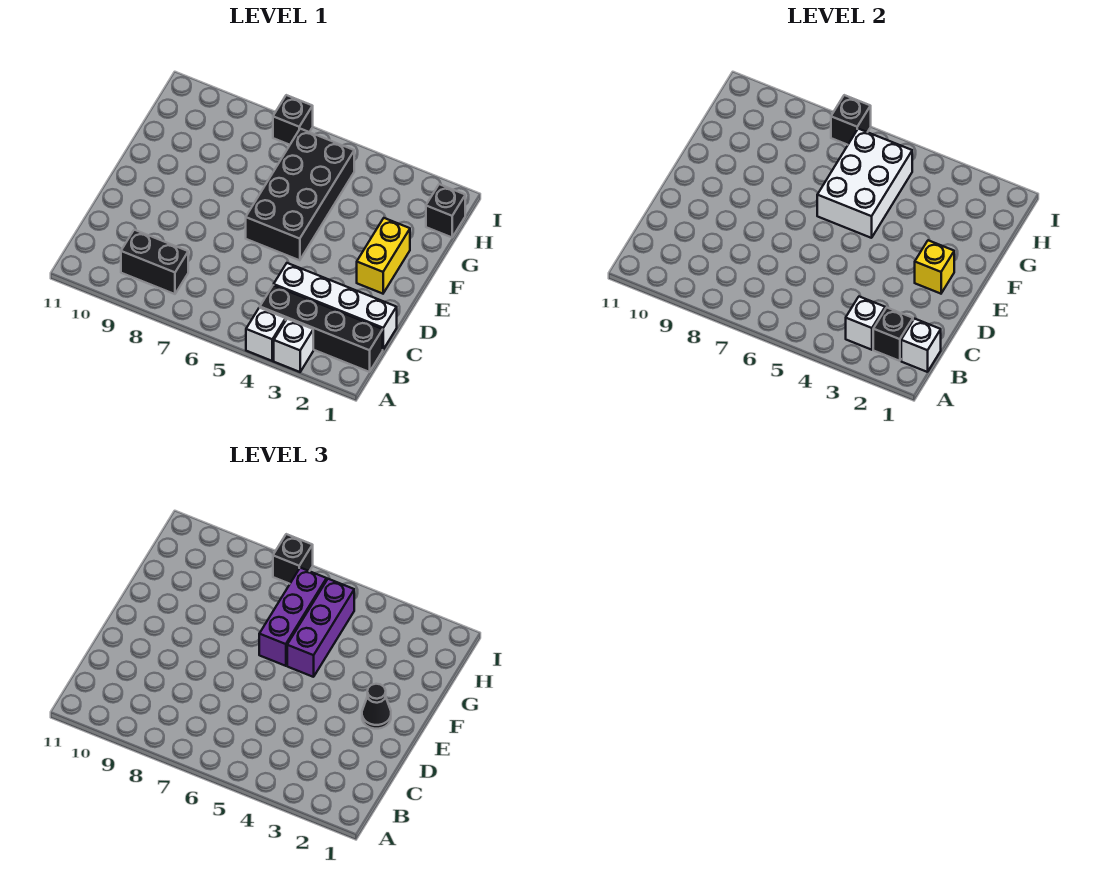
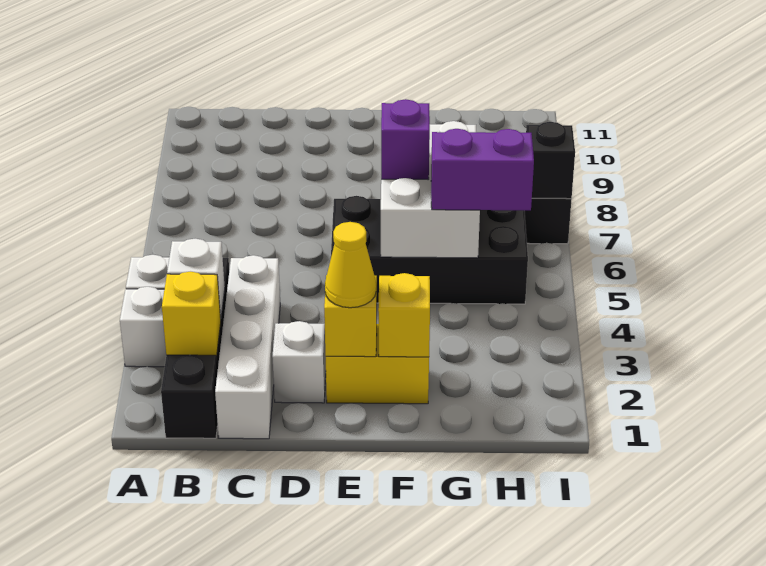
white 1x1 brick [901,319,941,372] -> white 1x1 brick moved to [272,321,326,403]
black 1x1 brick [873,308,913,361] -> yellow 1x1 brick [162,272,221,355]
black 1x2 brick [121,230,188,294] -> none
black 1x1 cone [362,684,391,729] -> yellow 1x1 cone [325,222,376,308]
none -> yellow 1x1 brick [378,273,430,357]
white 2x3 brick [817,129,912,238] -> white 2x3 brick turned to [381,121,480,258]
purple 1x3 brick [287,579,354,677] -> purple 1x2 brick [431,129,534,210]
purple 1x3 brick [259,568,327,666] -> purple 1x1 brick [381,99,430,179]
black 1x1 brick [426,184,465,237] -> none
black 1x1 brick [273,534,313,584] -> none

